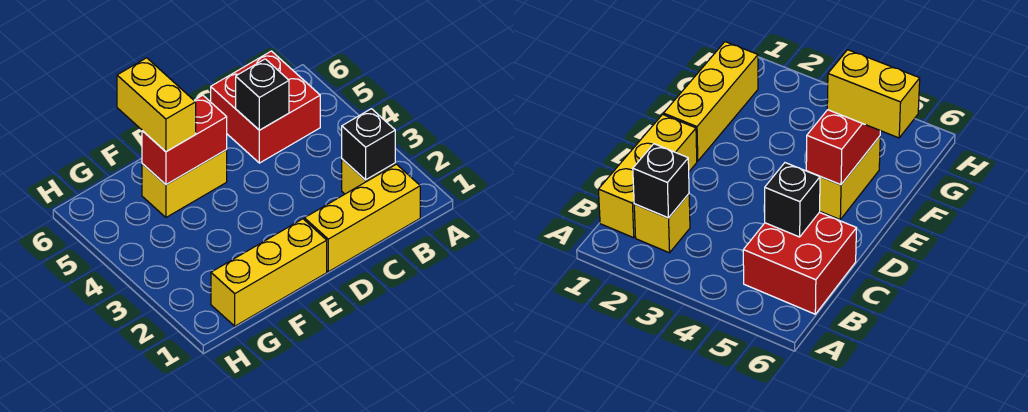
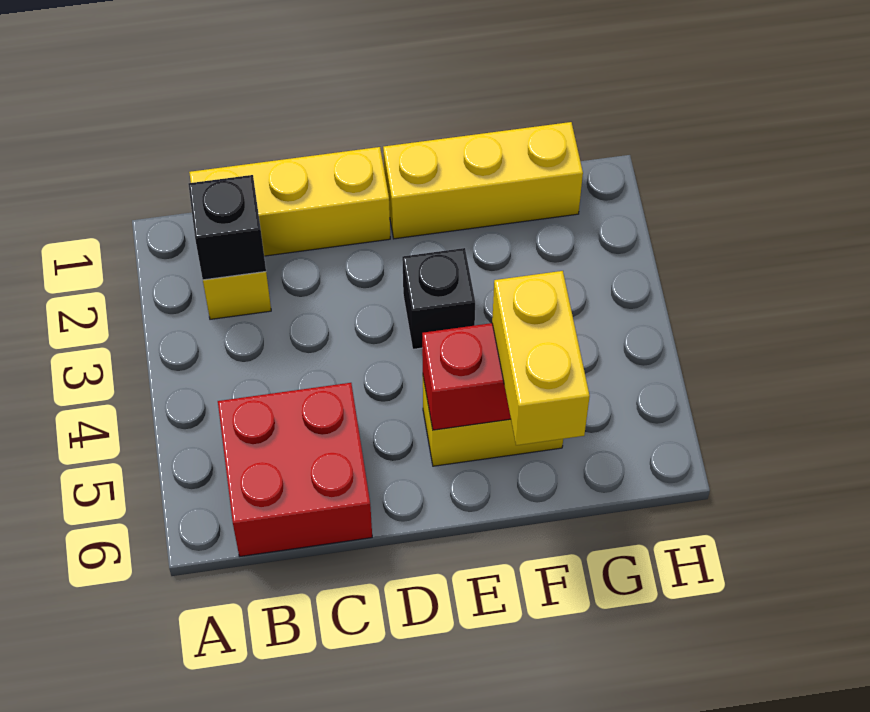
black 1x1 brick [236,59,289,130] -> black 1x1 brick moved to [402,248,475,349]

